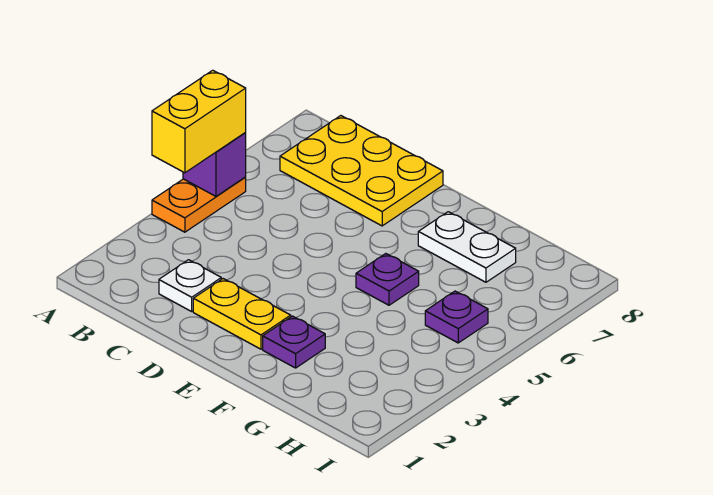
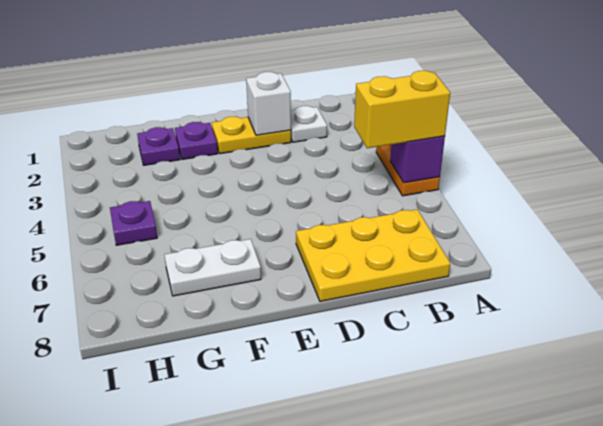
yellow 1x2 brick [152,70,246,173] -> yellow 1x2 brick turned to [354,71,450,148]
none -> white 1x1 brick [246,72,291,135]
purple 1x1 plate [356,254,419,305] -> purple 1x1 plate moved to [137,127,180,165]

